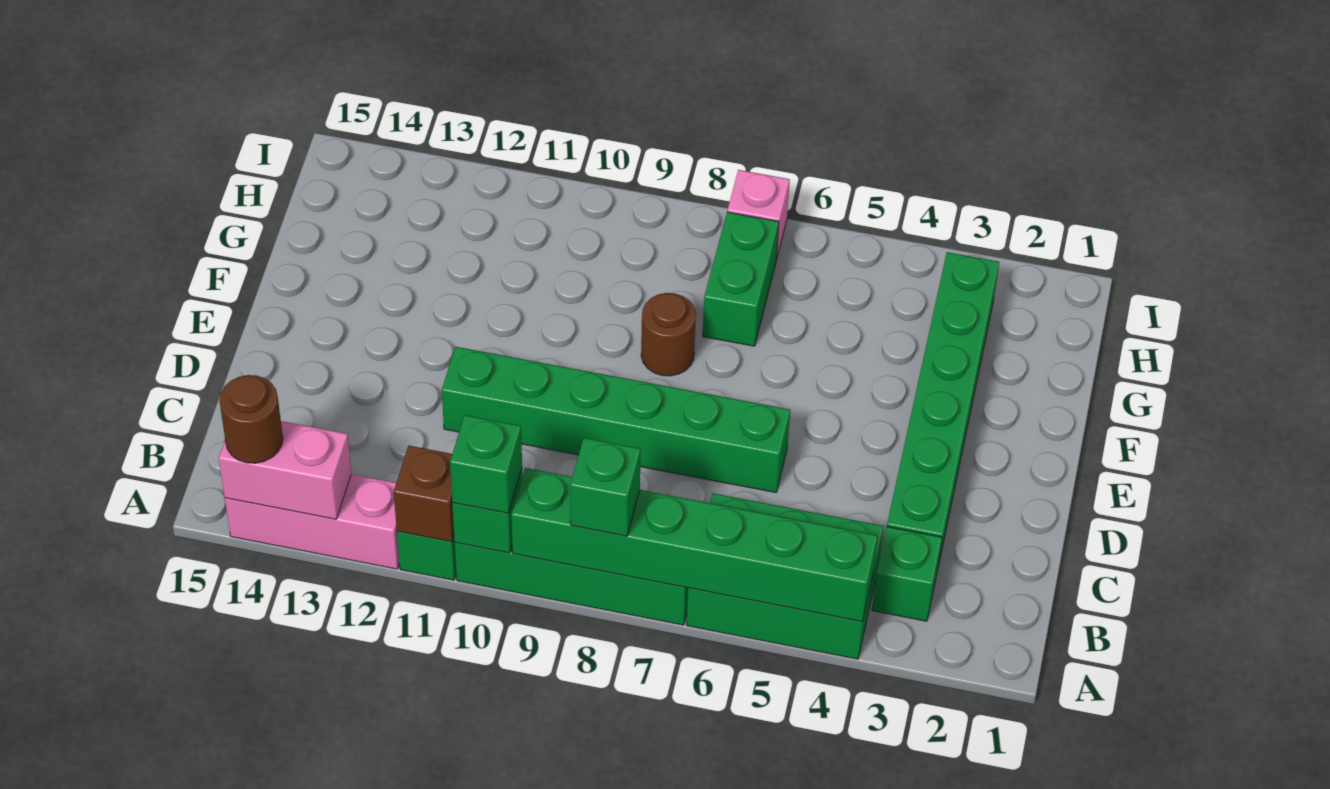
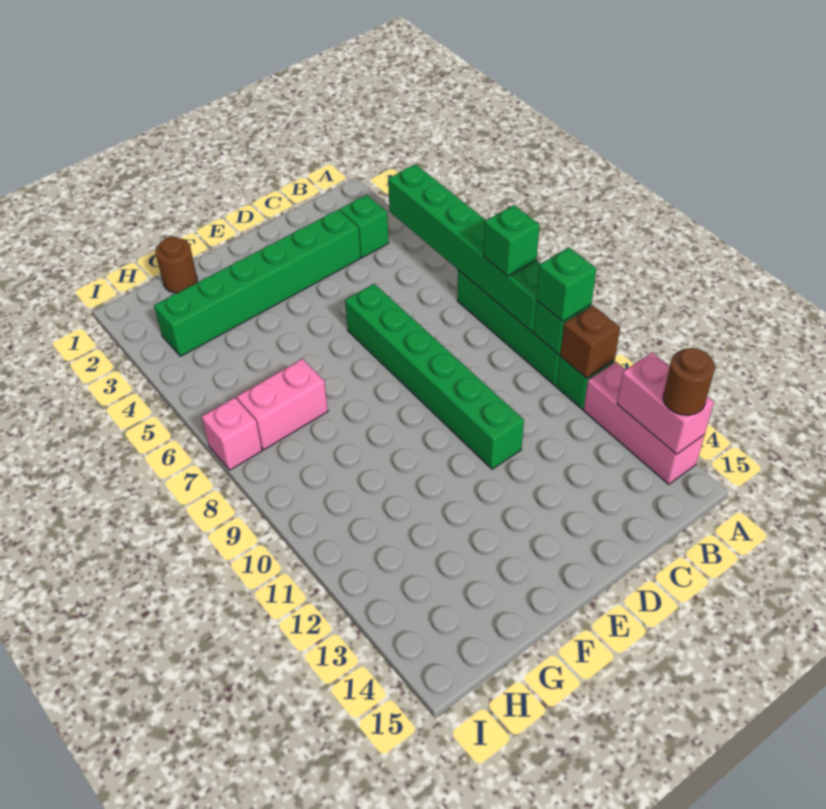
green 2x3 brick [687,493,884,659] -> none
brown 1x1 round brick [641,293,696,376] -> brown 1x1 round brick moved to [155,237,197,293]
green 1x2 brick [703,212,779,346] -> pink 1x2 brick [237,359,328,450]

